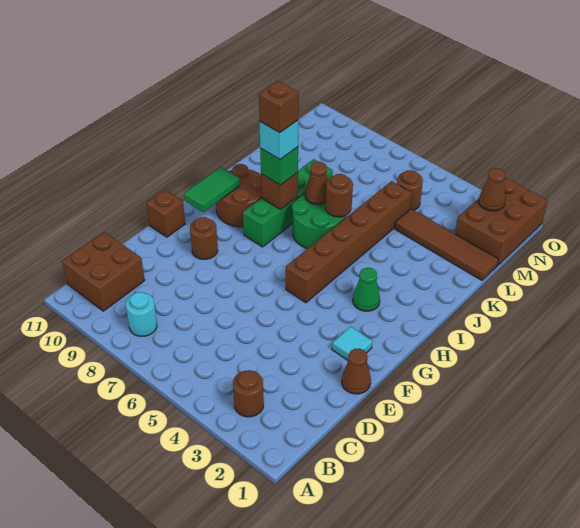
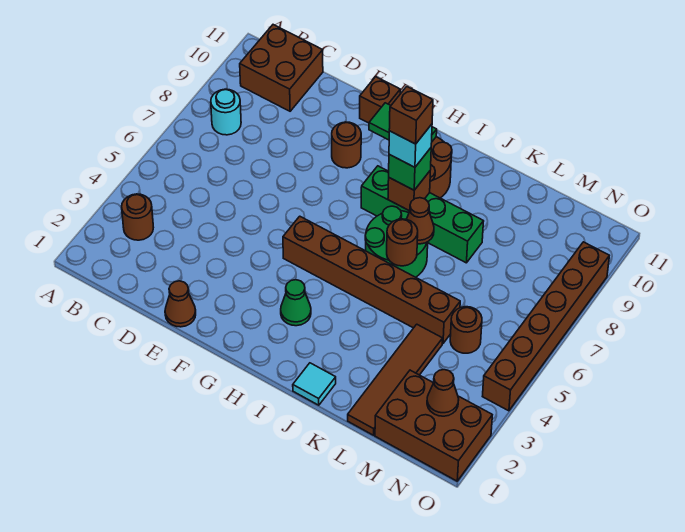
cyan 1x1 tile [332,326,372,361] -> cyan 1x1 tile moved to [293,363,336,405]
none -> brown 1x6 brick [482,242,609,411]

